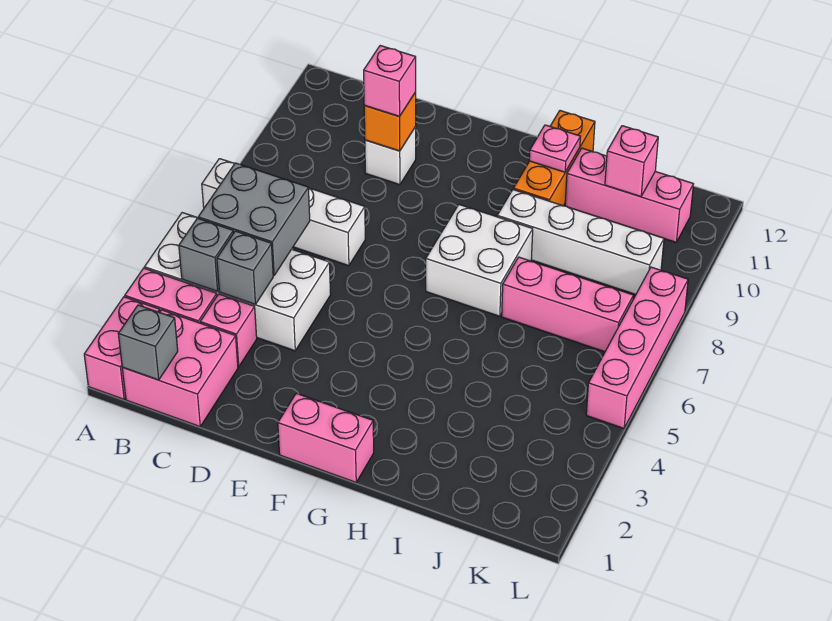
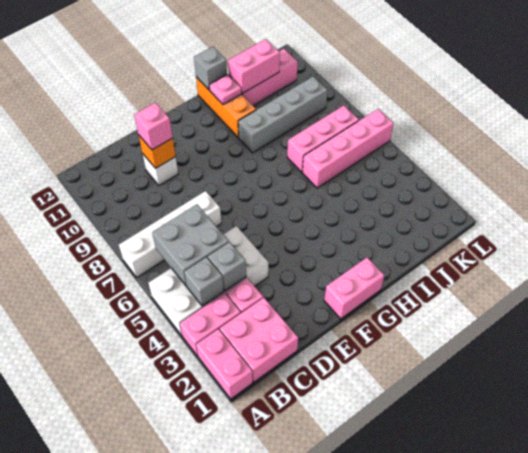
grey 1x1 brick [118,305,178,380] -> grey 1x1 brick moved to [194,47,227,90]
white 2x2 brick [426,205,533,316] -> none
white 1x4 brick [497,190,664,294] -> grey 1x4 brick [238,76,328,153]
pink 1x1 brick [605,126,658,197] -> pink 1x2 brick [228,39,280,93]
pink 1x4 brick [586,267,688,428] -> pink 1x4 brick turned to [302,109,394,188]

